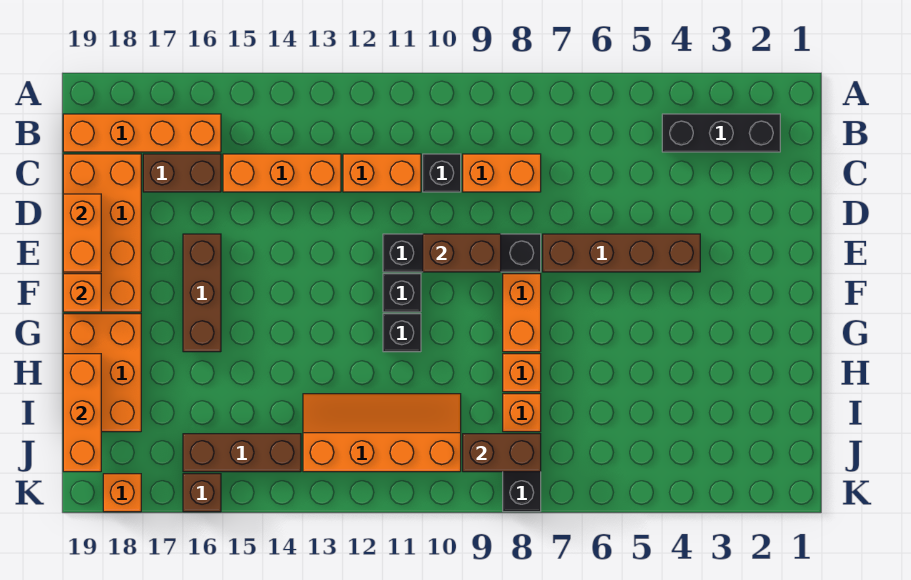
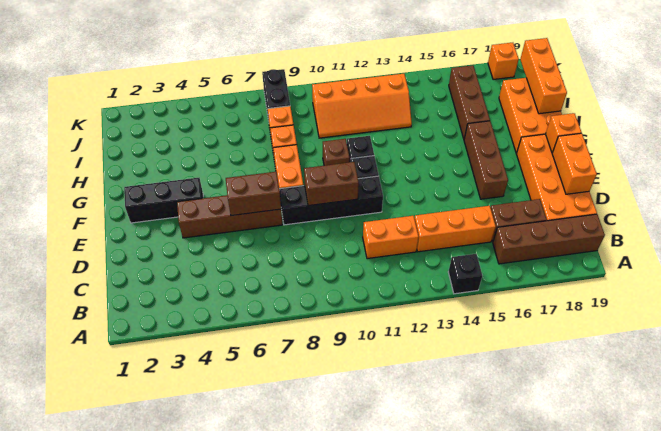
black 1x3 brick [662,114,780,152] -> black 1x3 brick moved to [124,178,203,223]
orange 1x4 brick [63,114,221,152] -> brown 1x4 brick [493,214,605,264]
orange 1x2 brick [463,154,541,192] -> none
black 1x1 brick [423,154,461,192] -> black 1x1 brick moved to [448,254,482,294]
brown 1x2 brick [463,434,541,472] -> brown 1x2 brick moved to [226,172,281,216]
brown 1x3 brick [183,434,301,472] -> brown 1x3 brick turned to [449,65,490,139]
brown 1x1 brick [183,474,221,512] -> brown 1x1 brick moved to [323,139,350,166]

